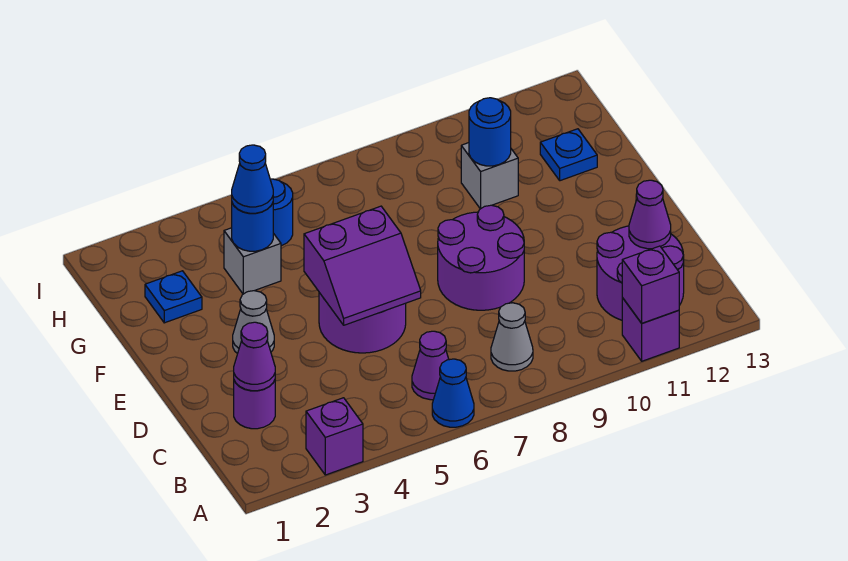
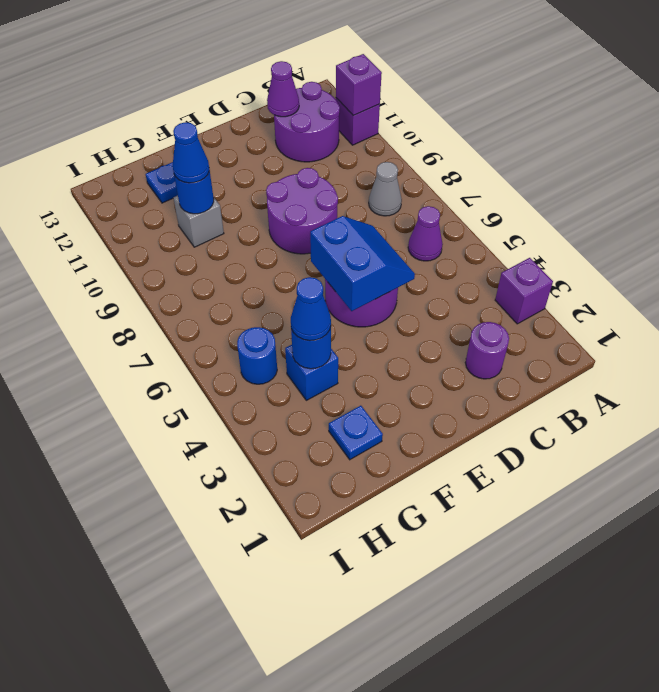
blue 1x1 cone [432,359,474,427] -> blue 1x1 cone moved to [173,122,209,183]
purple 1x1 cone [234,322,275,391] -> none
purple 2x2 slope [304,206,421,325] -> blue 2x2 slope [310,216,415,311]
grey 1x1 cone [233,291,274,354] -> none
grey 1x1 brick [224,228,281,294] -> blue 1x1 brick [285,345,338,400]

